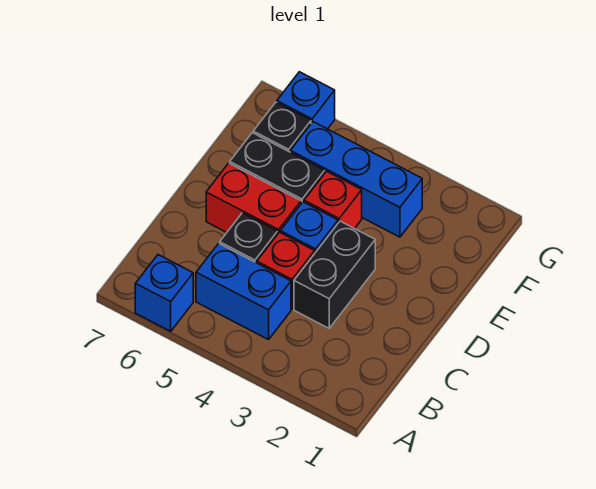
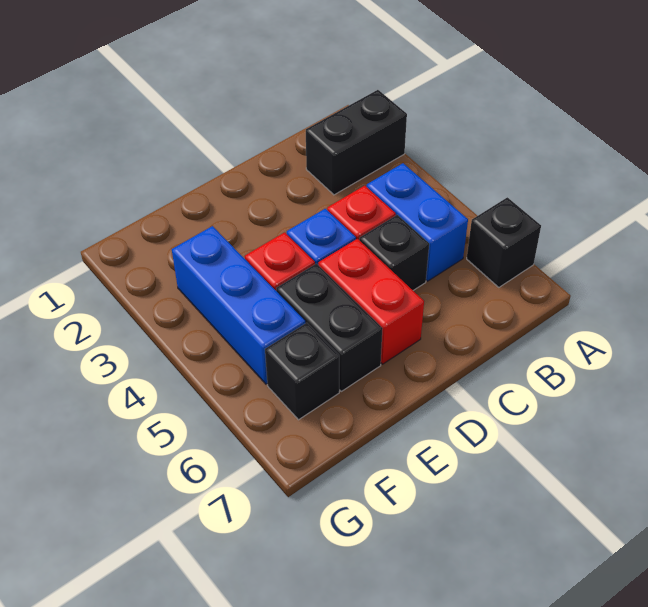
blue 1x1 brick [135,255,193,331] -> black 1x1 brick [467,197,541,287]
black 1x2 brick [294,221,375,328] -> black 1x2 brick moved to [306,90,407,195]
blue 1x1 brick [277,72,335,129] -> none

